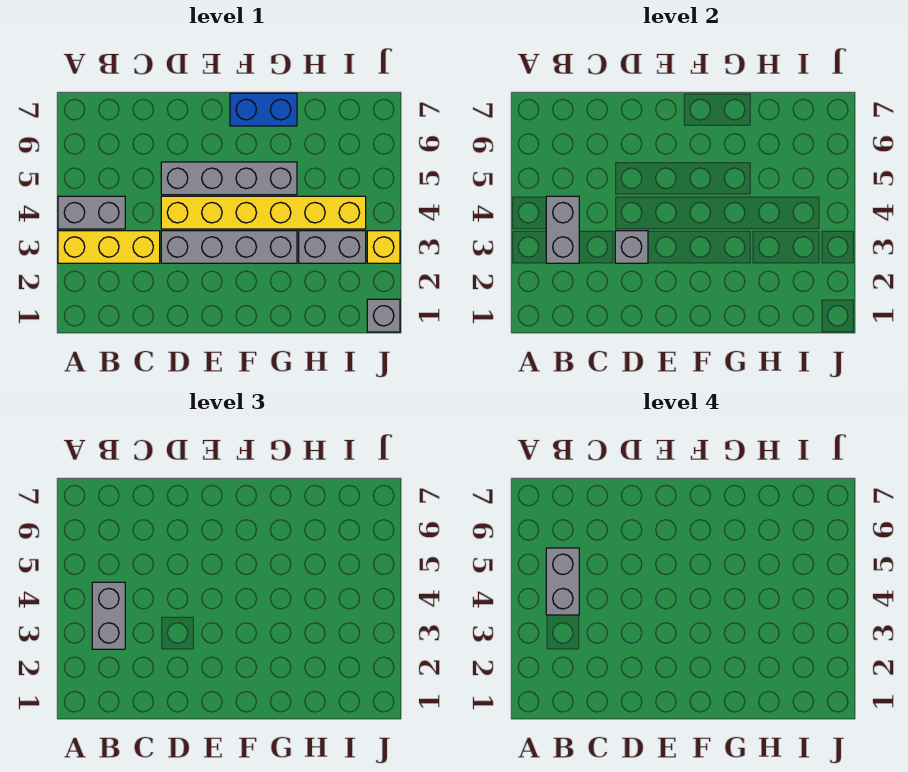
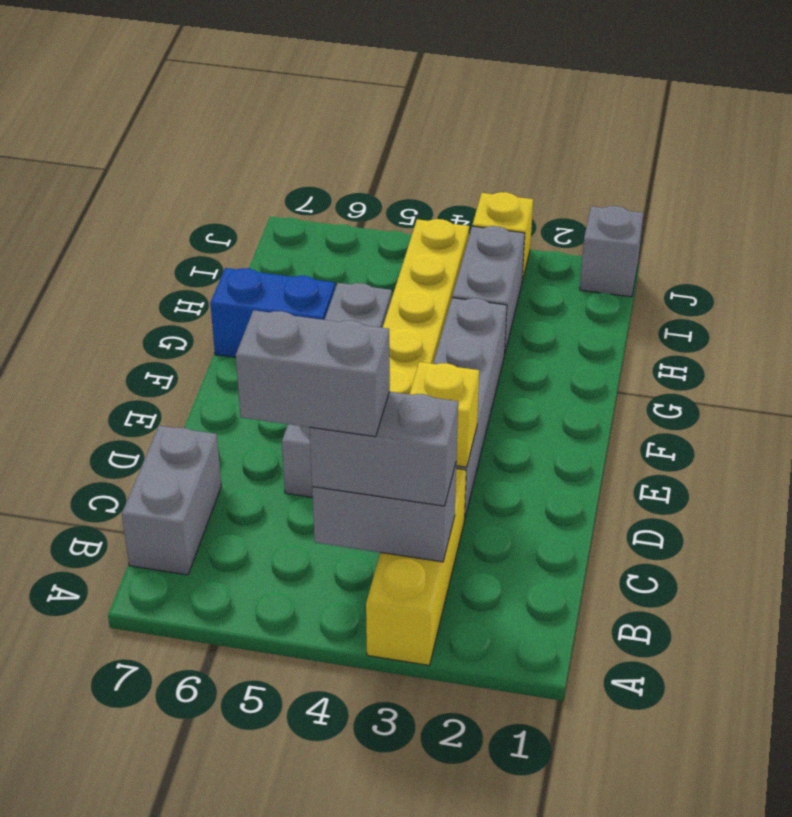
grey 1x2 brick [58,196,125,229] -> grey 1x2 brick moved to [122,426,221,575]
grey 1x1 brick [615,231,648,263] -> yellow 1x1 brick [410,362,479,467]
blue 1x2 brick [230,93,297,126] -> blue 1x2 brick turned to [210,268,335,358]

